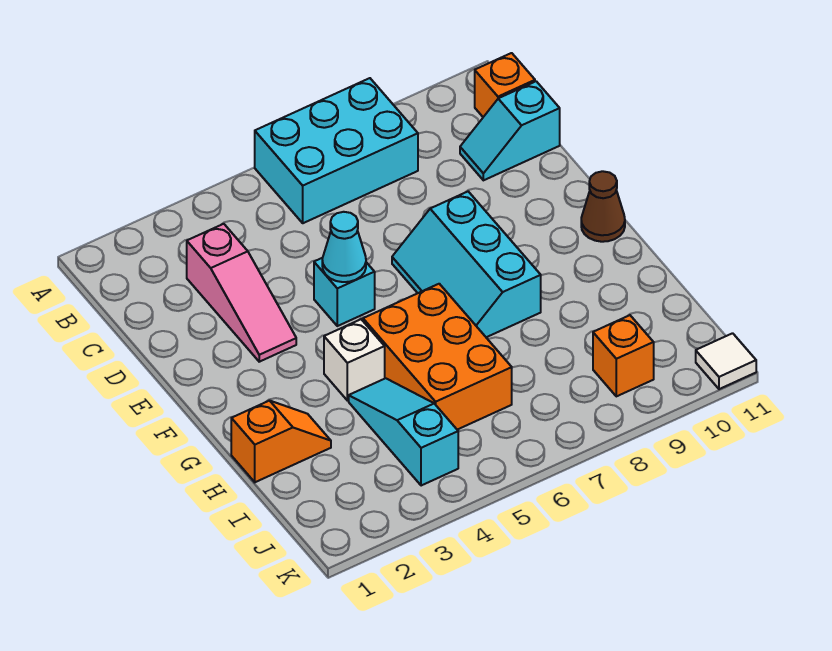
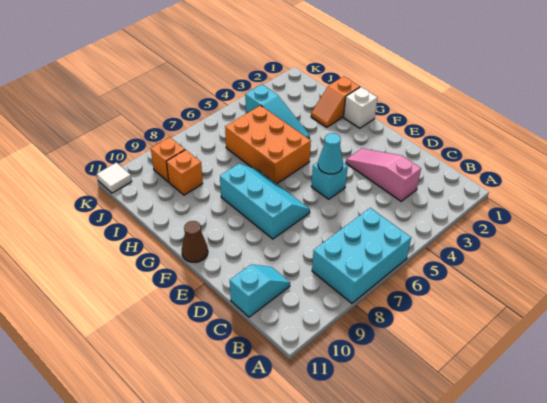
orange 1x1 brick [475,53,535,117] -> orange 1x1 brick moved to [166,150,203,195]
white 1x1 brick [324,319,385,401] -> white 1x1 brick moved to [344,87,378,128]

